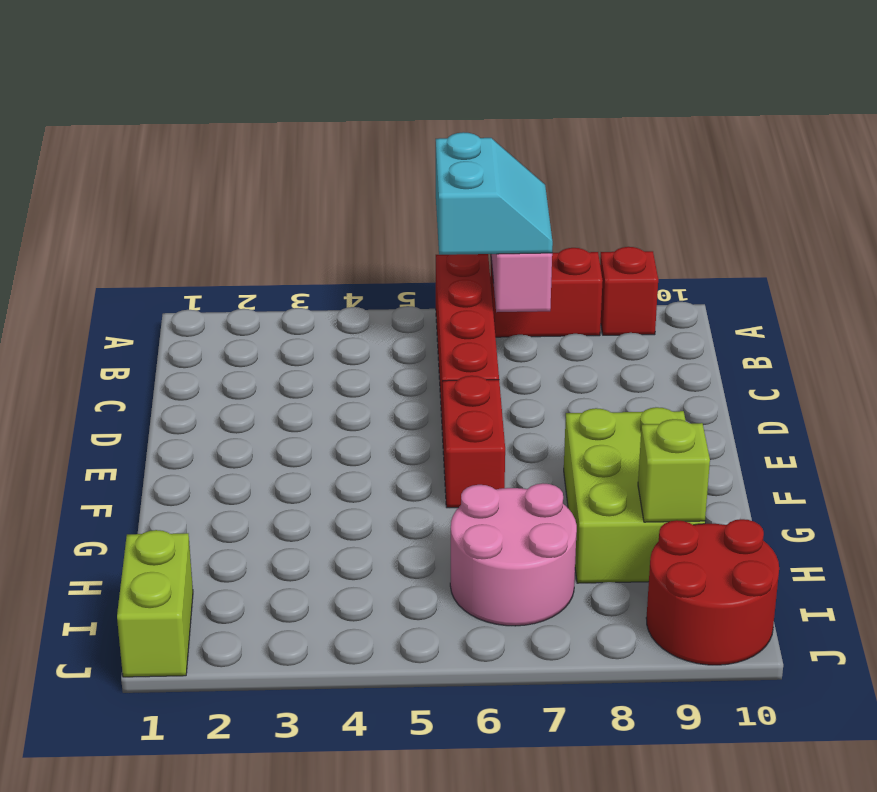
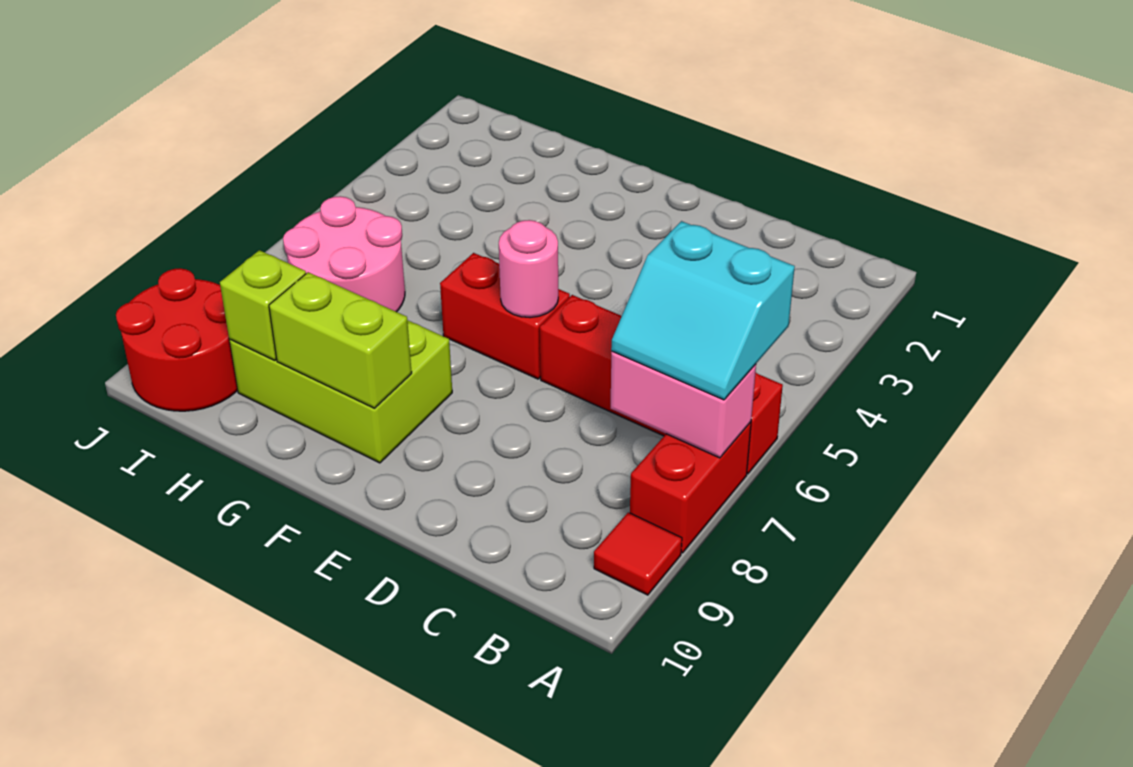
red 1x1 brick [600,247,658,335] -> red 1x1 tile [594,512,682,595]
none -> pink 1x1 round brick [499,220,558,318]
lime 1x2 brick [117,530,193,677] -> lime 1x2 brick moved to [269,272,412,408]

